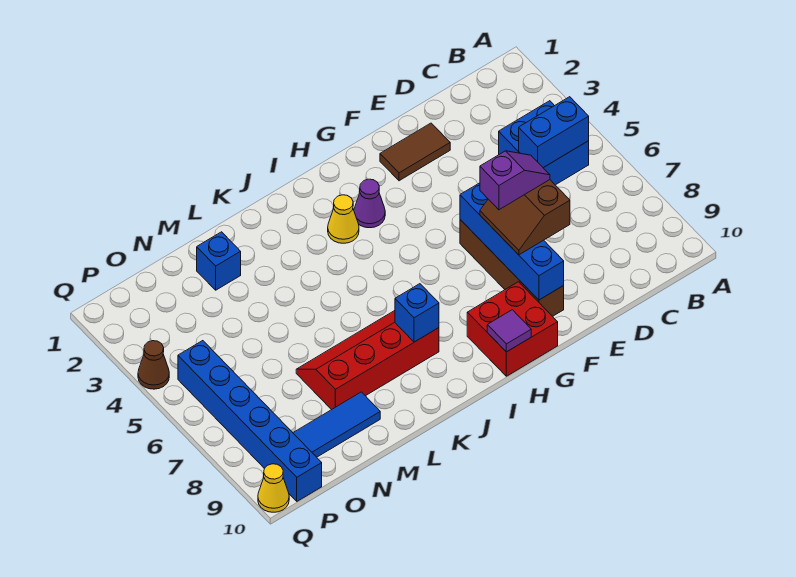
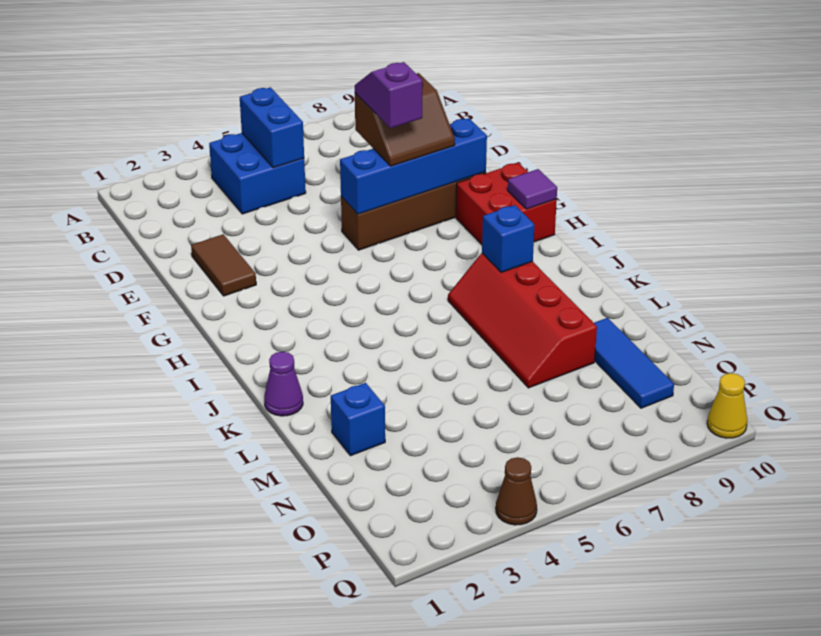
purple 1x1 cone [354,179,385,228] -> purple 1x1 cone moved to [264,352,303,416]
yellow 1x1 cone [328,195,359,243] -> none
blue 1x6 brick [178,341,322,501] -> none

